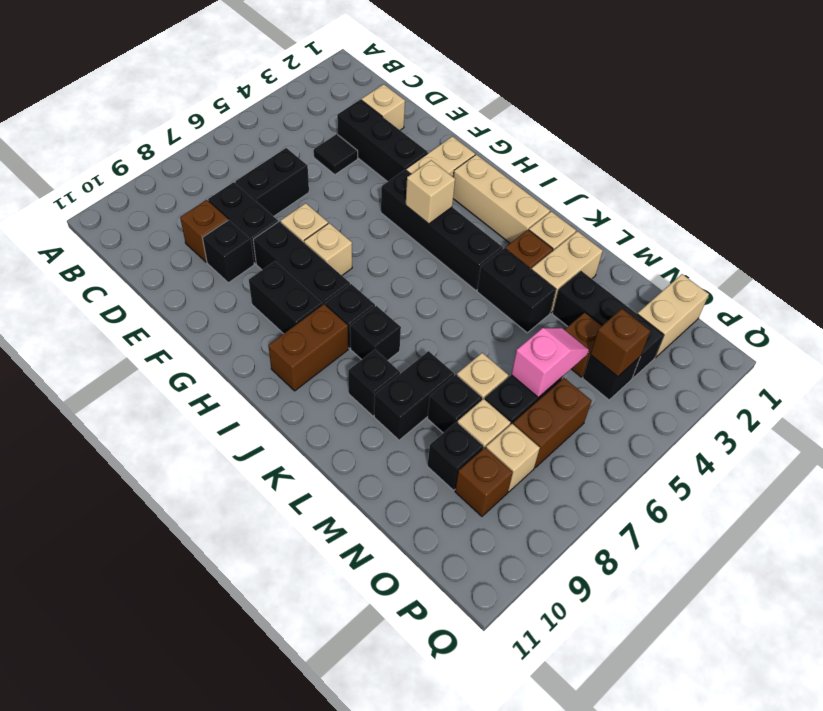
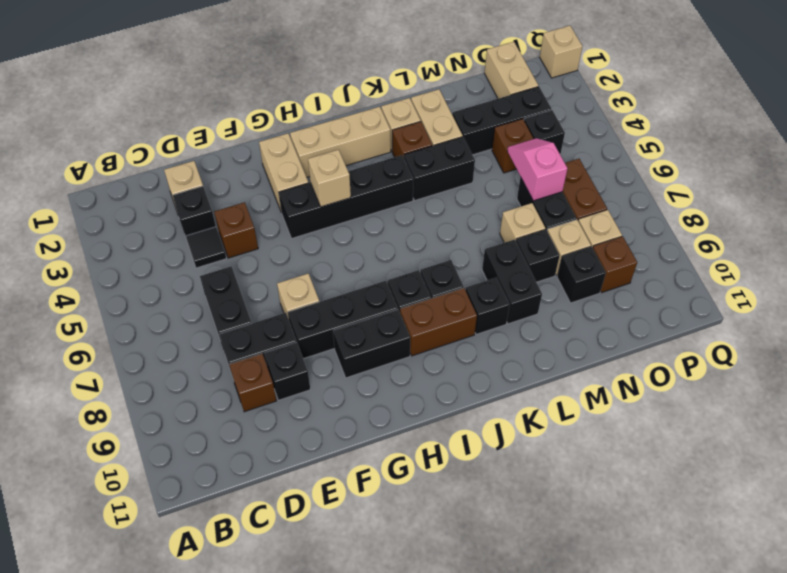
black 1x3 brick [337,100,428,182] -> black 1x1 brick [173,186,216,236]
tan 1x1 brick [304,223,352,275] -> tan 1x1 brick moved to [540,26,583,78]
brown 1x2 brick [269,304,348,391] -> brown 1x2 brick turned to [400,288,477,356]
brown 1x1 brick [590,309,650,377] -> brown 1x1 brick moved to [214,202,258,258]

